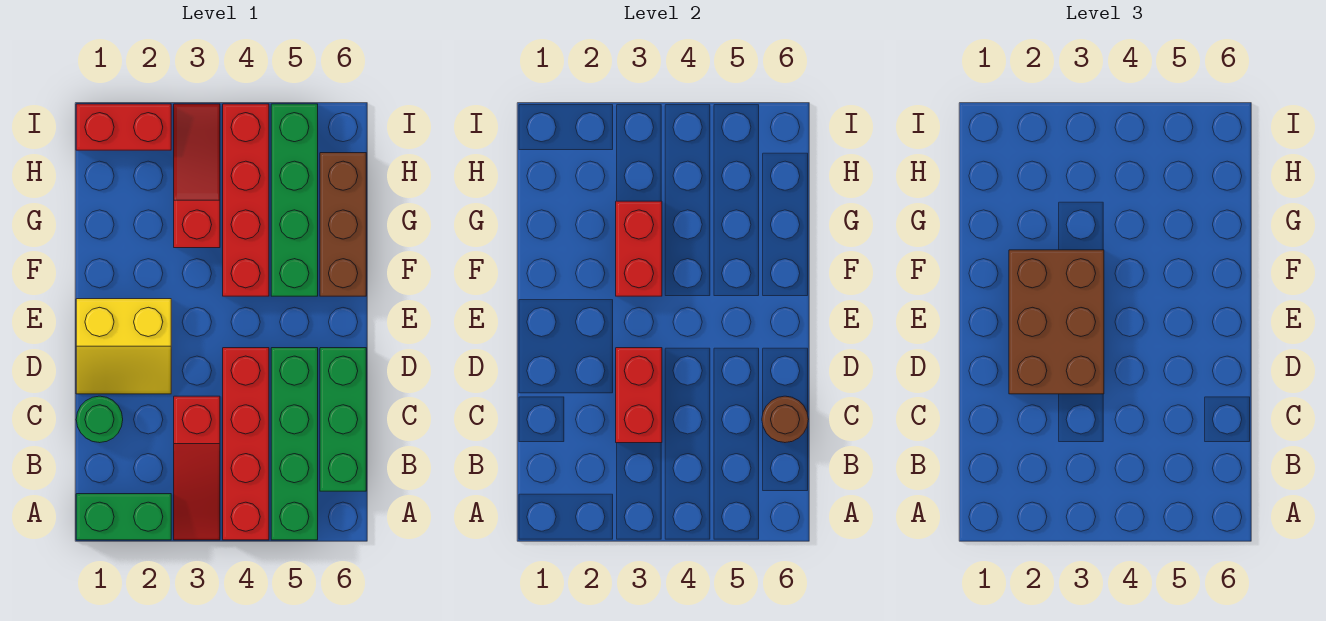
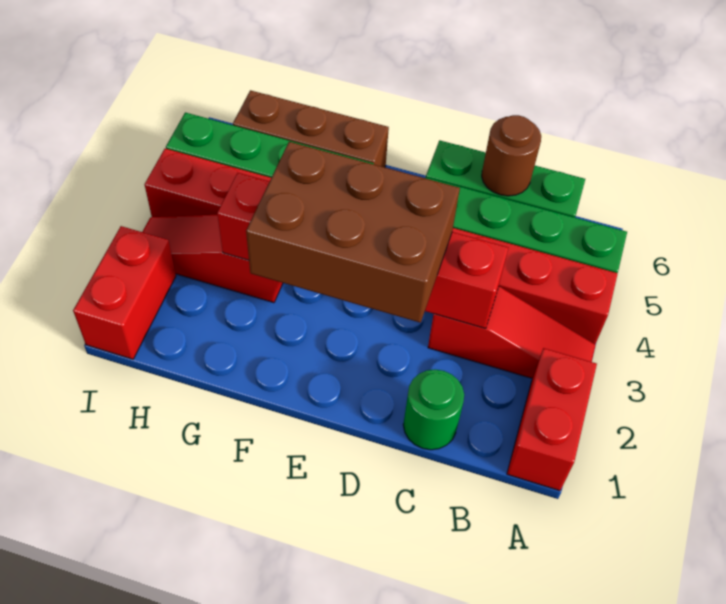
green 1x2 brick [76,494,171,540] -> red 1x2 brick [507,348,597,491]
yellow 2x2 slope [76,299,171,394] -> none

